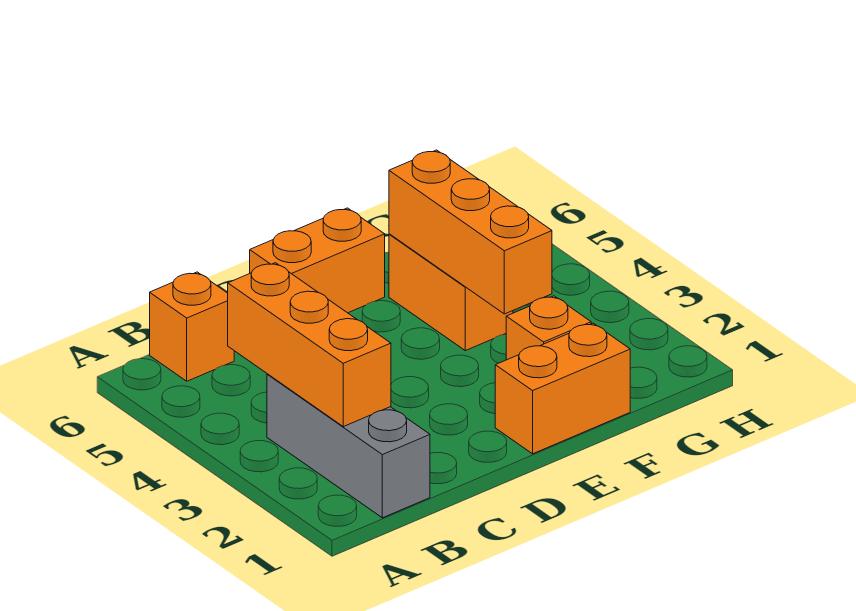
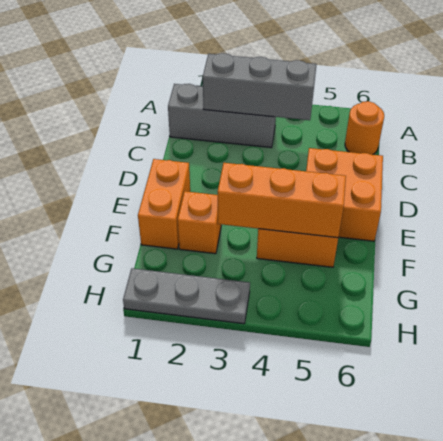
orange 1x3 brick [228,263,391,427] -> grey 1x3 brick [203,53,317,120]
orange 1x1 brick [150,272,234,381] -> orange 1x1 round brick [345,101,384,155]
orange 1x2 brick [250,208,385,313] -> orange 2x2 brick [306,148,383,241]
none -> grey 1x3 plate [123,268,250,324]

